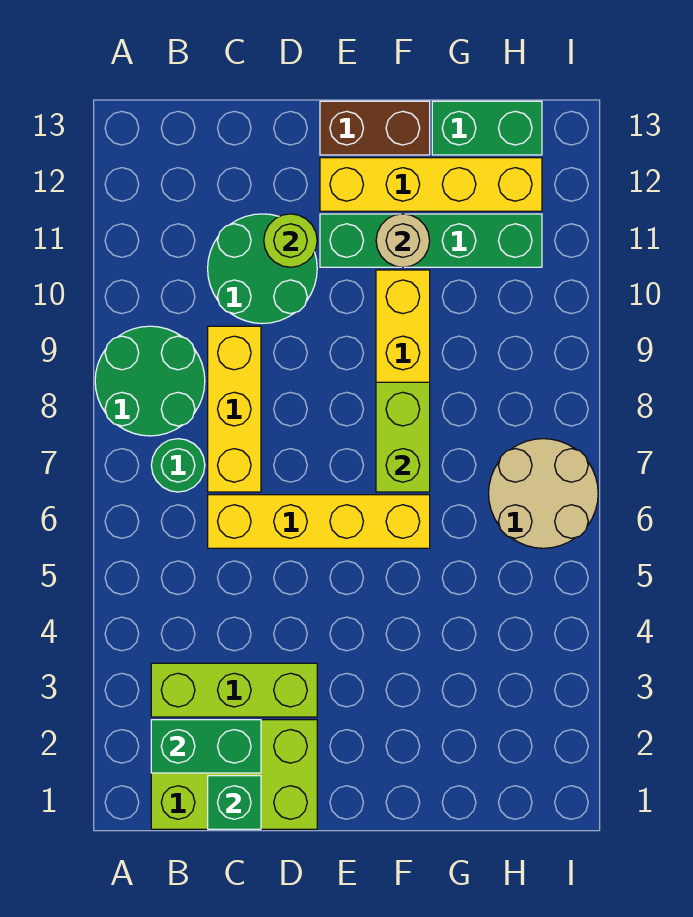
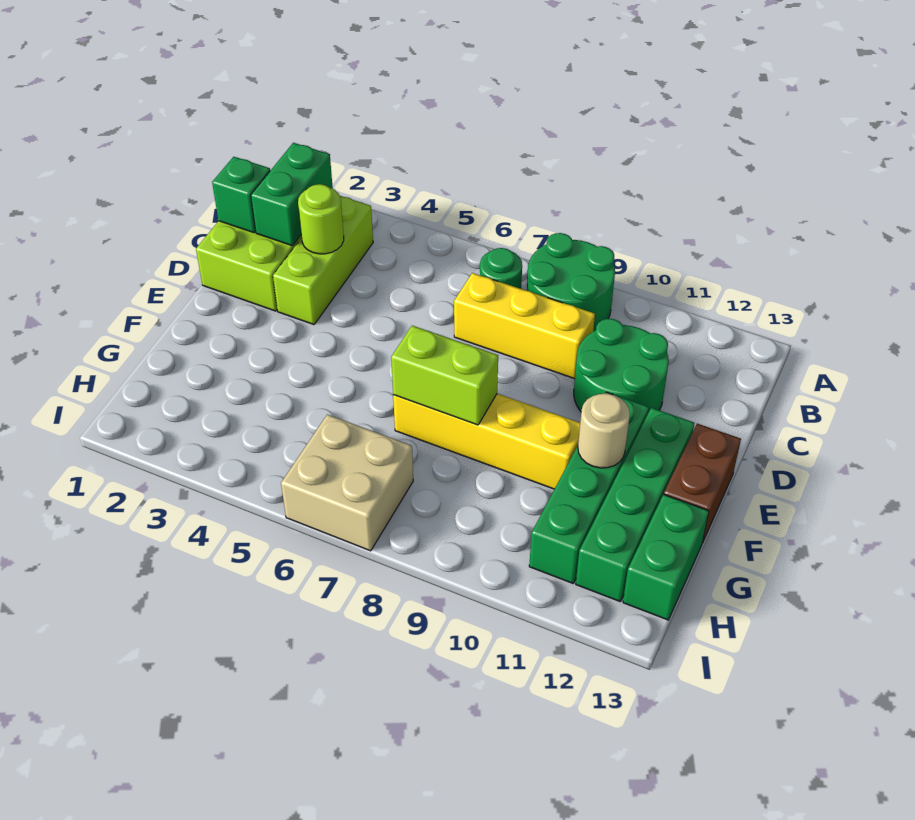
yellow 1x4 brick [208,495,430,548] -> none
lime 1x1 round brick [264,214,317,267] -> lime 1x1 round brick moved to [298,184,344,254]
yellow 1x4 brick [320,158,542,211] -> green 1x4 brick [576,408,694,602]
tan 2x2 round brick [489,439,598,548] -> tan 2x2 brick [281,414,413,551]

